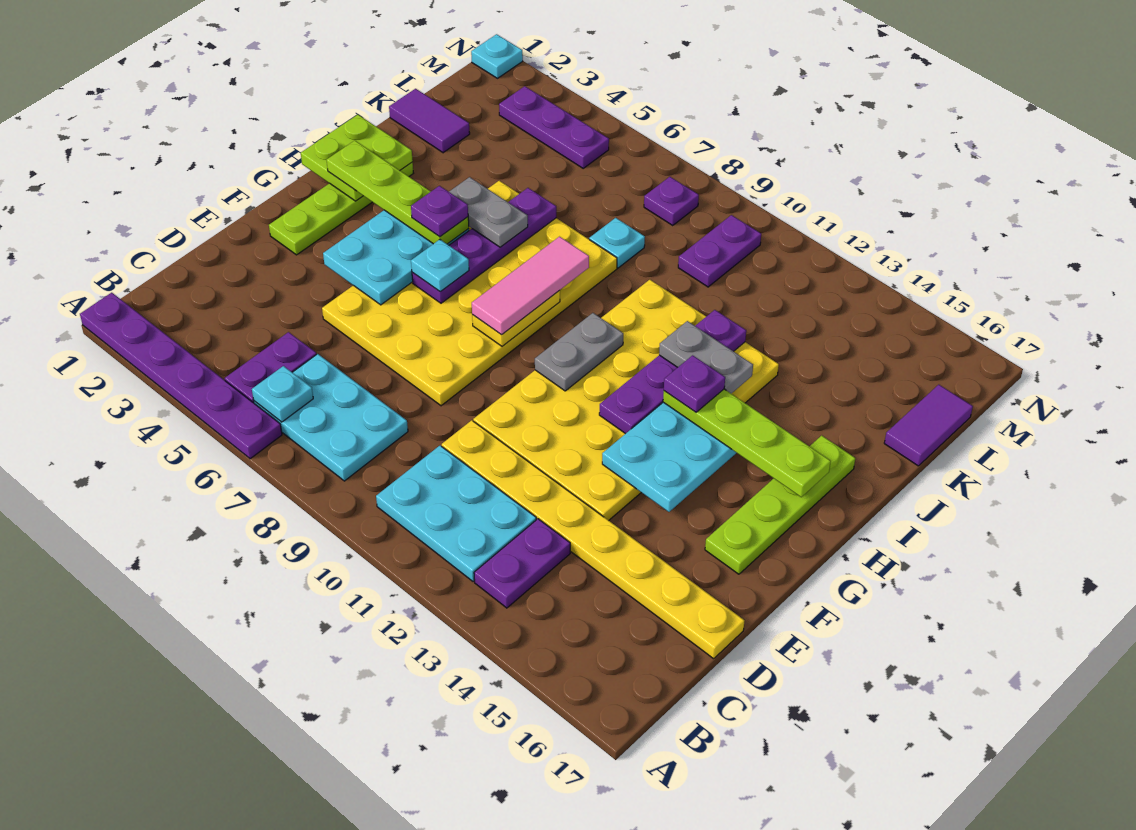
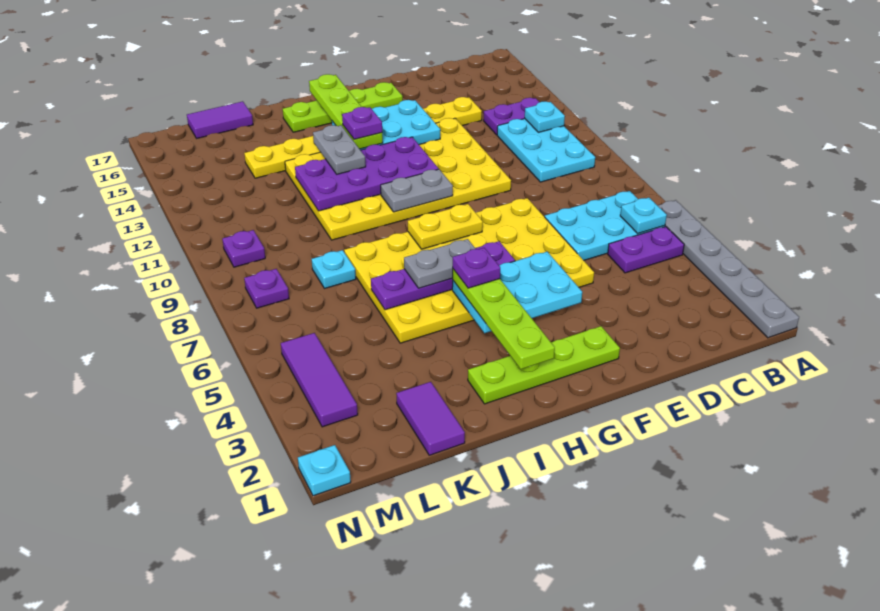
purple 1x6 plate [80,293,282,459] -> grey 1x6 plate [657,200,799,338]
cyan 2x3 plate [254,354,408,481] -> cyan 2x3 plate turned to [545,191,665,260]
yellow 1x8 plate [442,420,744,659] -> yellow 1x8 plate turned to [244,97,482,178]
cyan 1x1 plate [411,240,469,292] -> cyan 1x1 plate moved to [525,101,565,132]
pink 1x3 tile [472,237,589,335] -> none
purple 1x4 plate [599,310,746,434] -> purple 2x4 plate [295,137,439,211]
lime 2x2 plate [301,115,413,201] -> none
grey 1x2 plate [449,177,528,247] -> grey 1x2 plate turned to [404,239,475,288]
purple 1x2 plate [678,215,761,287] -> purple 1x1 plate [222,230,265,267]
purple 1x3 plate [499,86,609,168] -> purple 1x3 tile [281,333,358,427]

